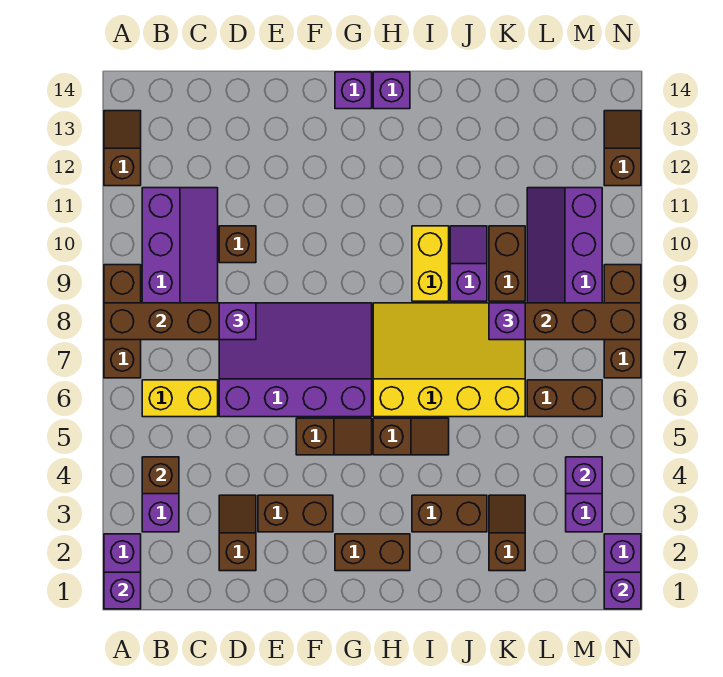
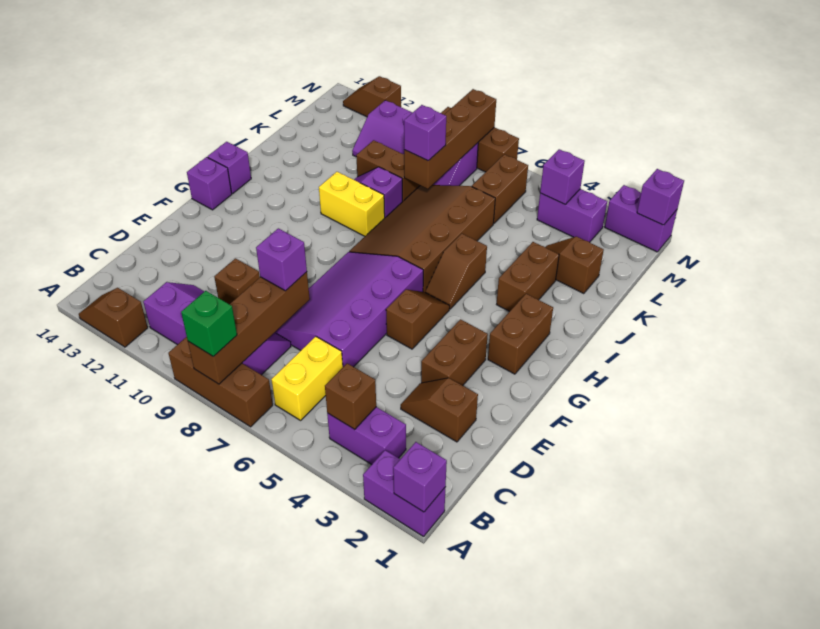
none -> green 1x1 brick [181,291,237,357]
brown 1x2 slope [373,418,449,455] -> brown 1x2 slope turned to [425,234,487,309]
yellow 3x4 slope [373,303,525,417] -> brown 3x4 slope [349,185,495,292]

